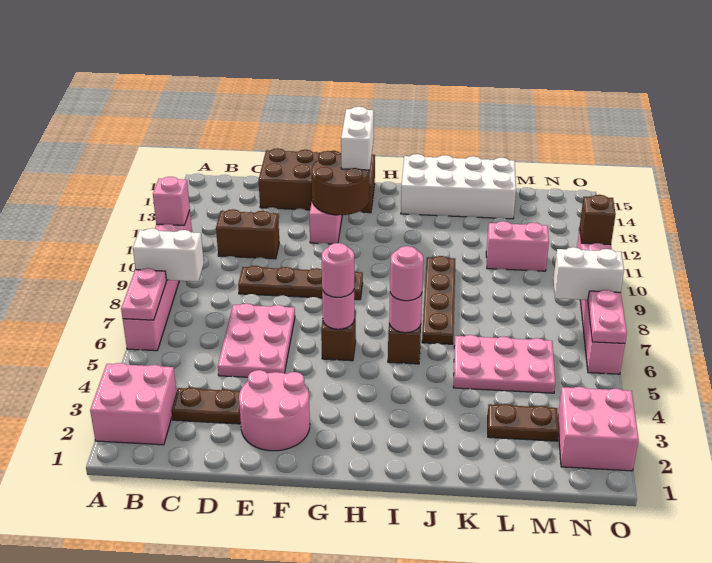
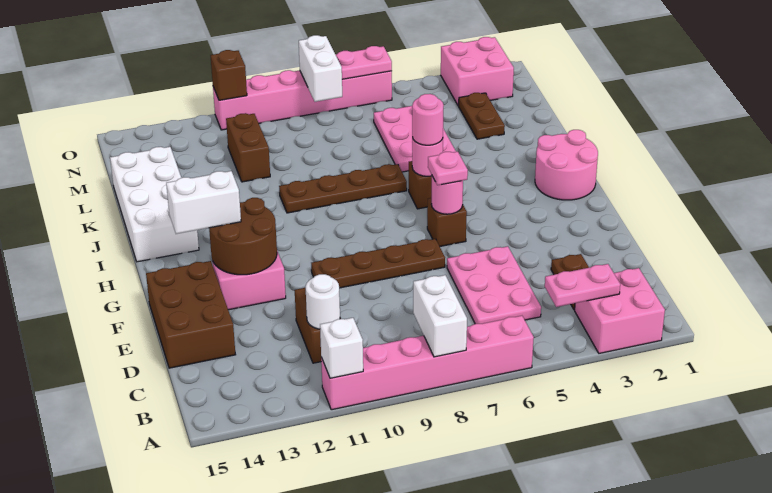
pink 1x2 plate [121,268,167,320] -> pink 1x2 plate moved to [545,264,620,307]
pink 1x1 brick [153,177,190,225] -> white 1x1 brick [320,318,363,378]
none -> white 1x1 round brick [305,274,340,329]
pink 2x3 plate [218,303,295,377] -> pink 2x3 plate turned to [447,246,541,324]
brown 1x4 plate [238,266,363,300] -> brown 1x4 plate turned to [311,239,445,288]
brown 2x4 brick [259,148,375,213] -> brown 2x3 brick [146,261,236,368]
pink 2x2 round brick [239,370,310,451] -> pink 2x2 round brick moved to [535,130,598,200]
pink 1x1 round brick [322,243,354,297] -> pink 1x1 plate [428,152,468,185]
pink 1x2 brick [486,221,549,271] -> brown 1x2 brick [226,113,270,182]

